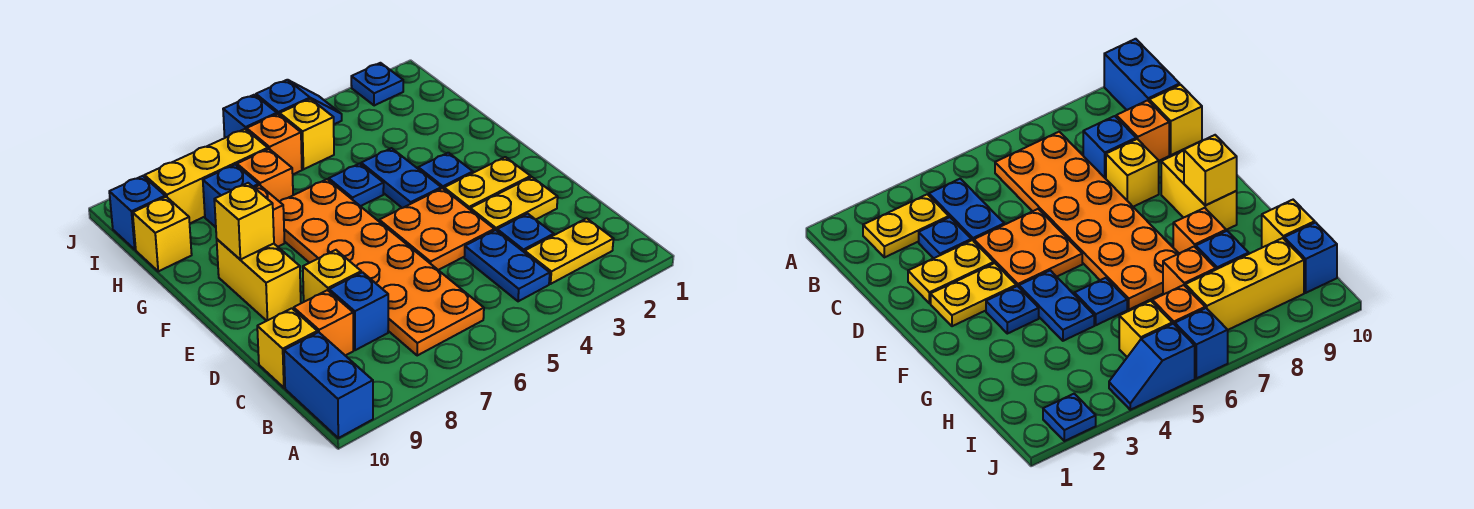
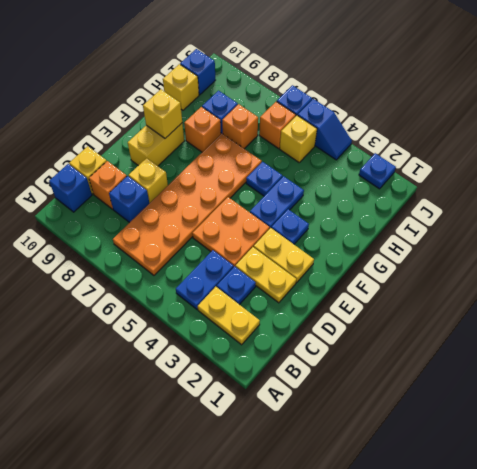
blue 1x2 brick [284,332,373,438] -> blue 1x1 brick [49,164,92,212]
yellow 1x3 brick [145,129,268,223] -> none

